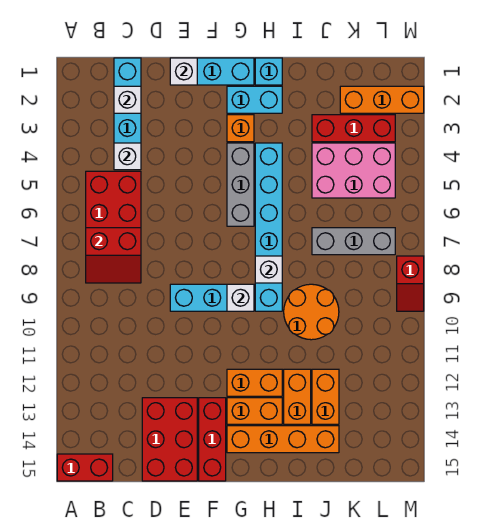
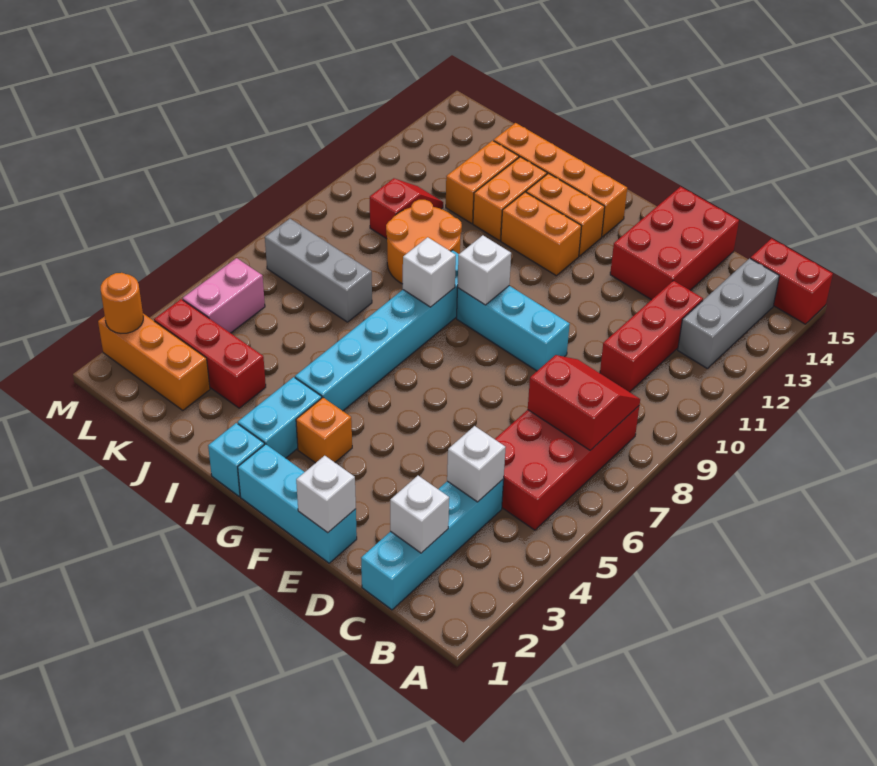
red 1x3 brick [199,398,226,481] -> red 1x3 brick moved to [600,281,703,392]
cyan 1x2 brick [227,86,282,113] -> cyan 1x2 brick turned to [238,377,322,458]
grey 1x3 brick [227,143,254,226] -> grey 1x3 brick moved to [678,258,779,368]
pink 2x3 brick [312,143,395,198] -> pink 1x2 brick [183,258,265,333]
none -> orange 1x1 round brick [101,273,143,333]
red 1x2 slope [397,256,424,311] -> red 1x2 slope moved to [370,178,443,239]

